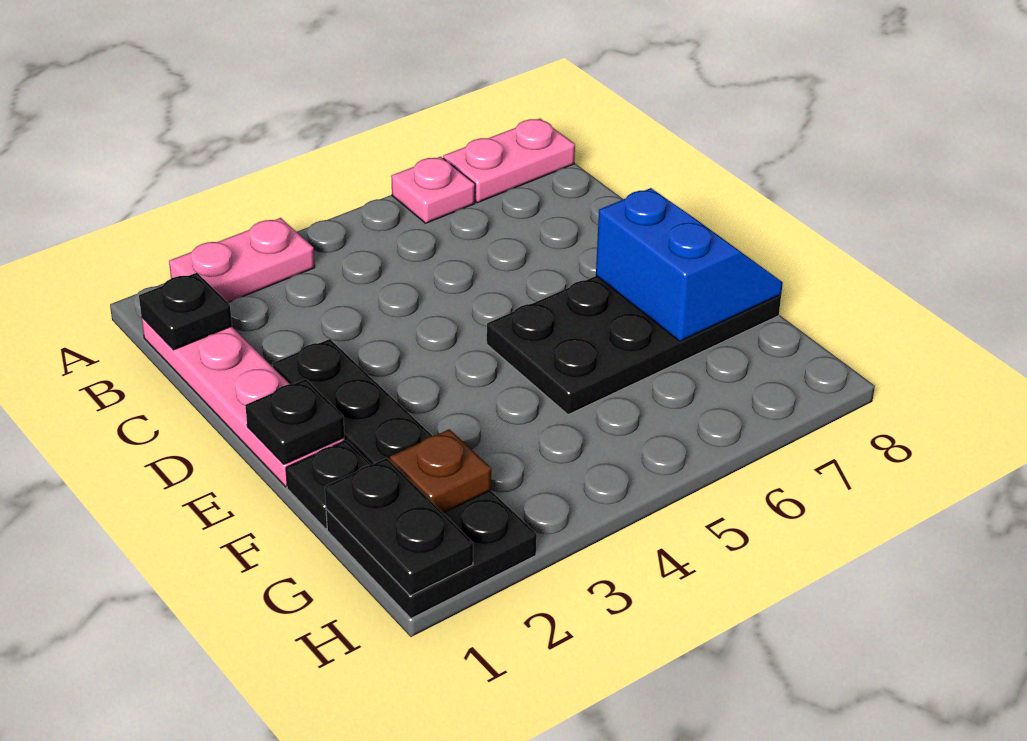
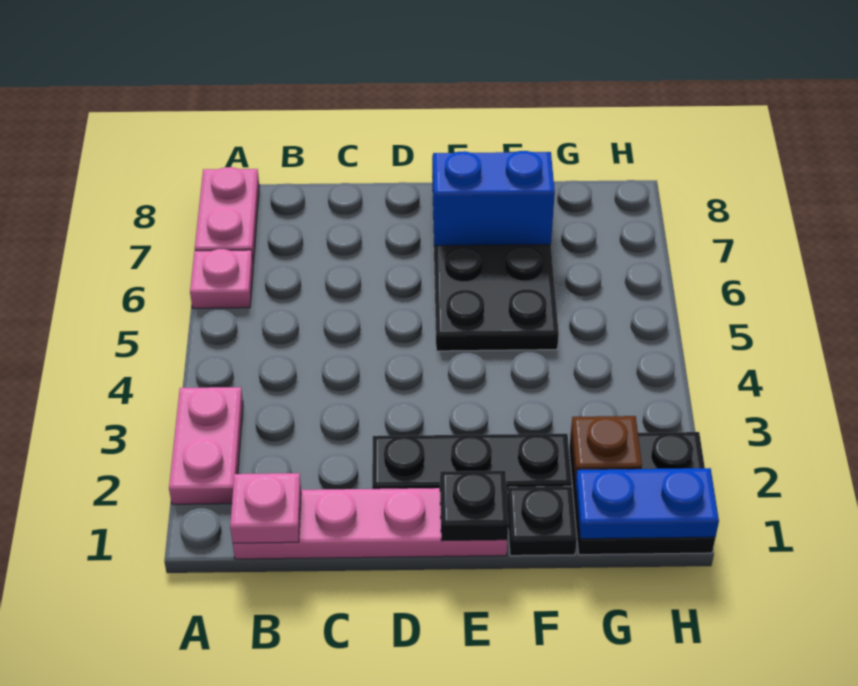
black 1x1 plate [139,273,232,350] -> pink 1x1 plate [230,473,301,543]
black 1x2 plate [325,458,473,596] -> blue 1x2 plate [575,468,719,539]

